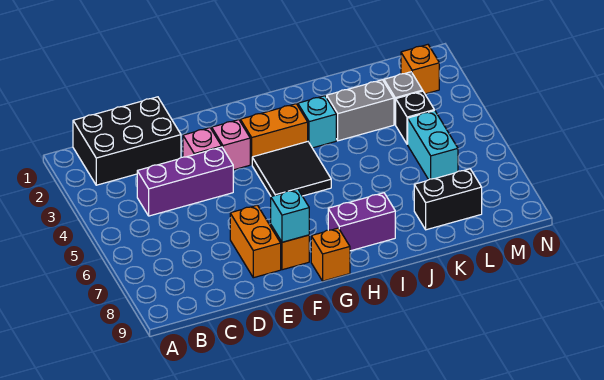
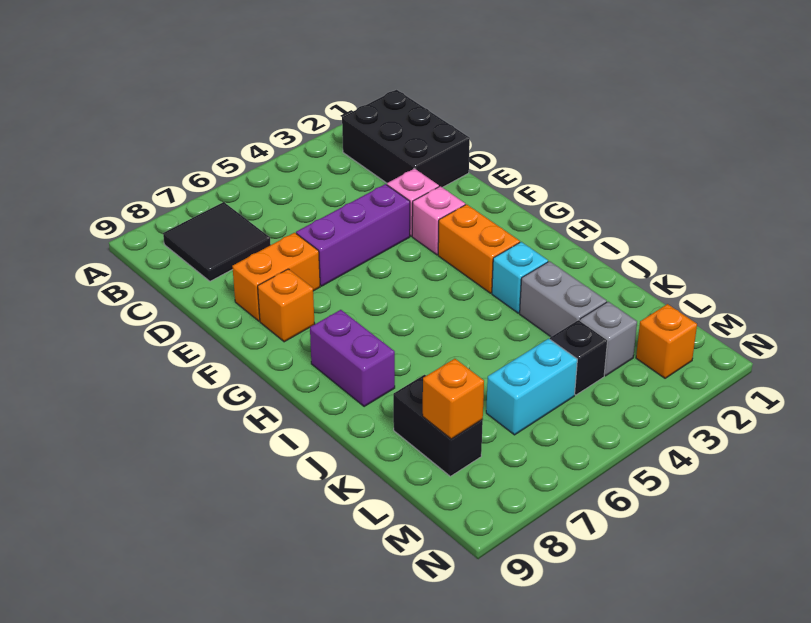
purple 1x3 brick [137,147,233,216] -> purple 1x3 brick turned to [296,184,410,286]
cyan 1x1 brick [271,189,309,242] -> none
black 2x2 tile [252,142,331,196] -> black 2x2 tile moved to [163,202,271,281]
orange 1x1 brick [311,228,350,281] -> orange 1x1 brick moved to [423,359,484,439]

